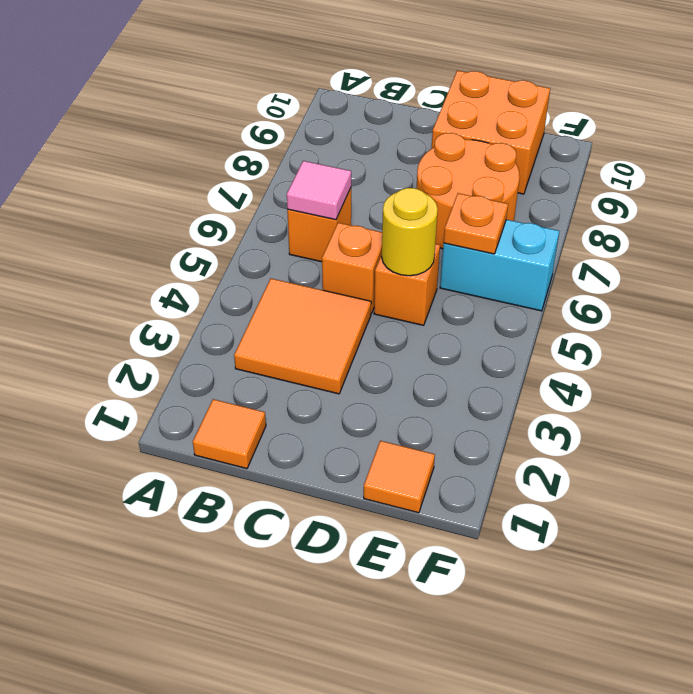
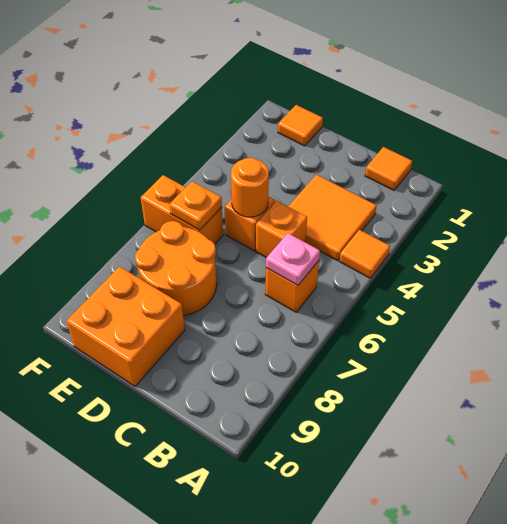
none -> orange 1x1 tile [339,230,390,278]
pink 1x1 tile [287,161,351,220] -> pink 1x1 plate [266,233,320,285]
yellow 1x1 round brick [382,188,438,276] -> orange 1x1 round brick [231,158,269,217]
cyan 1x2 brick [440,220,559,311] -> orange 1x2 brick [141,175,223,244]

